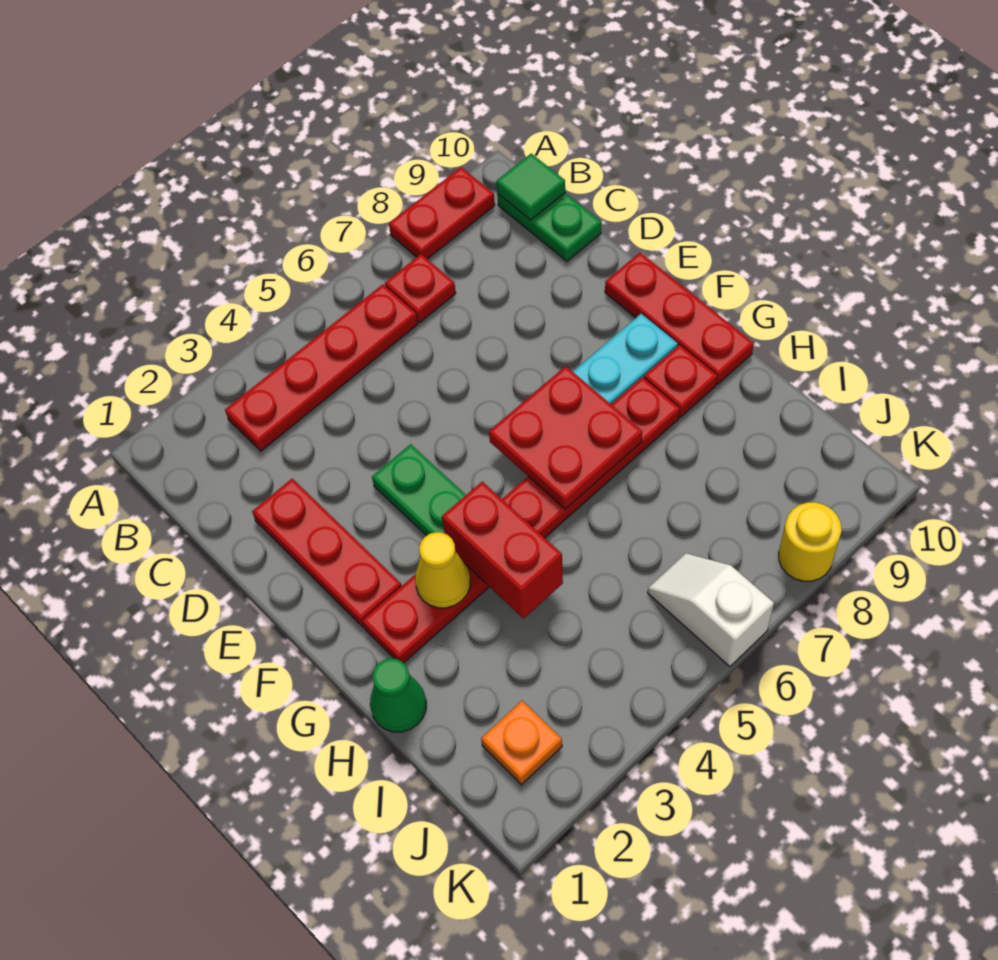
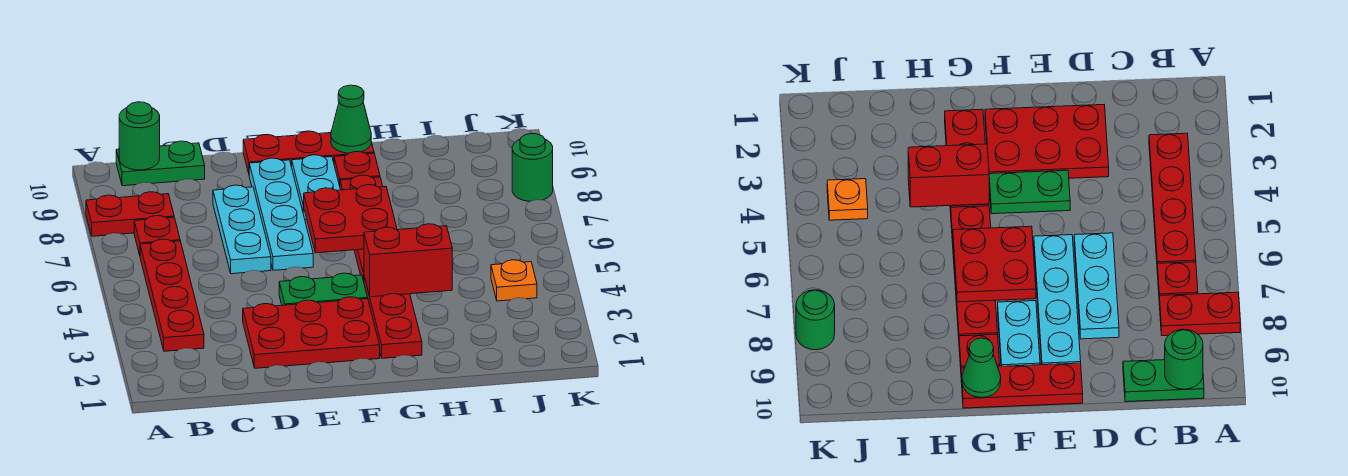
red 1x2 plate [389,167,495,259] -> red 1x2 plate turned to [86,192,174,236]
green 1x1 tile [496,154,565,220] -> green 1x1 round brick [119,102,160,170]
red 1x3 plate [252,479,402,627] -> red 2x3 plate [243,297,380,368]
none -> cyan 1x3 plate [213,185,271,274]
none -> cyan 1x4 plate [249,158,313,270]
yellow 1x1 cone [415,532,470,608] -> none
green 1x1 cone [370,658,426,732] -> green 1x1 cone moved to [331,85,371,153]
orange 1x1 plate [481,701,562,785] -> orange 1x1 plate moved to [491,260,537,301]
white 1x2 slope [648,553,774,667] -> none
yellow 1x1 round brick [779,502,842,581] -> green 1x1 round brick [512,134,553,201]

